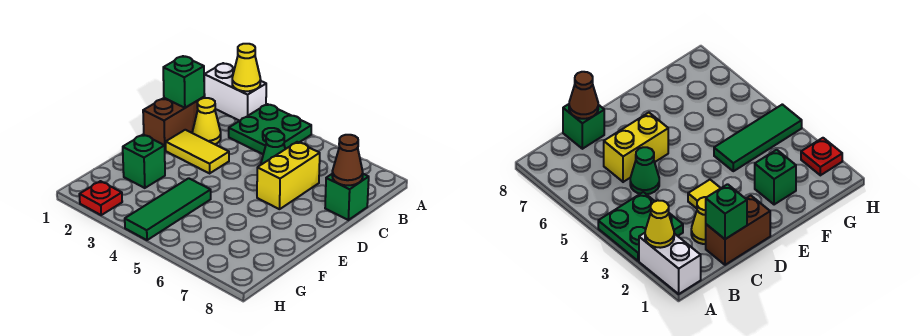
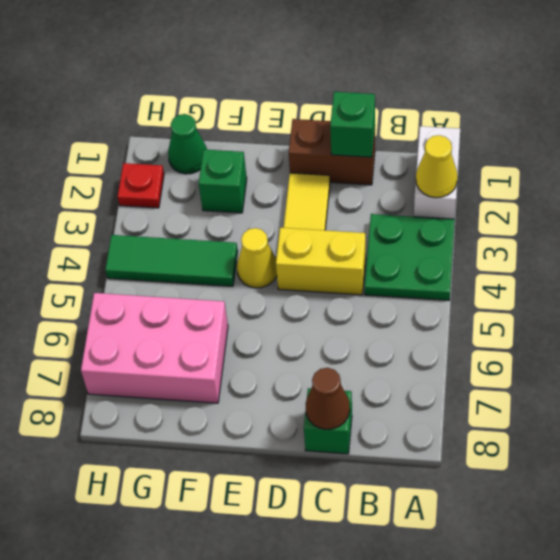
yellow 1x1 cone [192,98,221,144] -> yellow 1x1 cone moved to [237,228,277,288]
green 1x1 cone [261,131,285,165] -> green 1x1 cone moved to [168,114,207,174]
yellow 1x2 brick [257,142,320,209] -> yellow 1x2 brick moved to [276,228,366,295]
none -> pink 2x3 brick [81,293,228,403]

